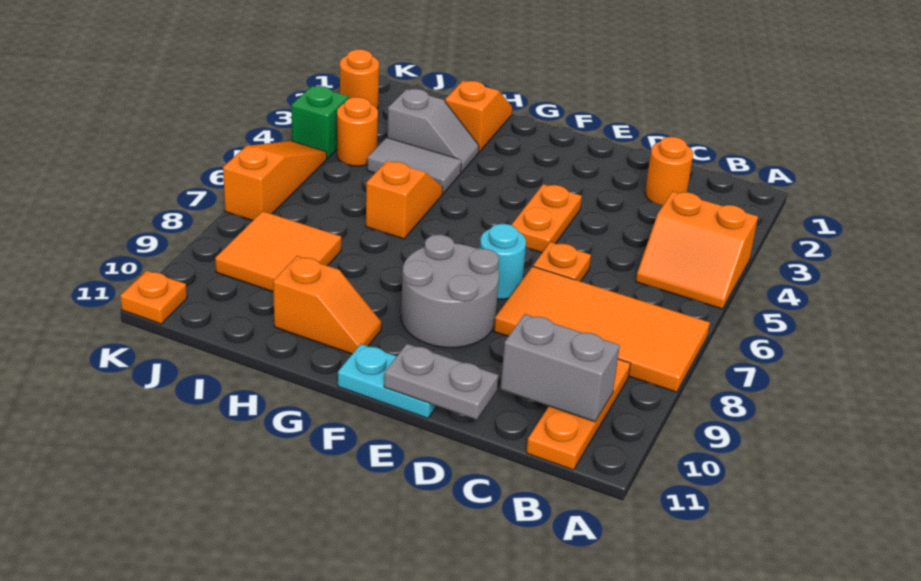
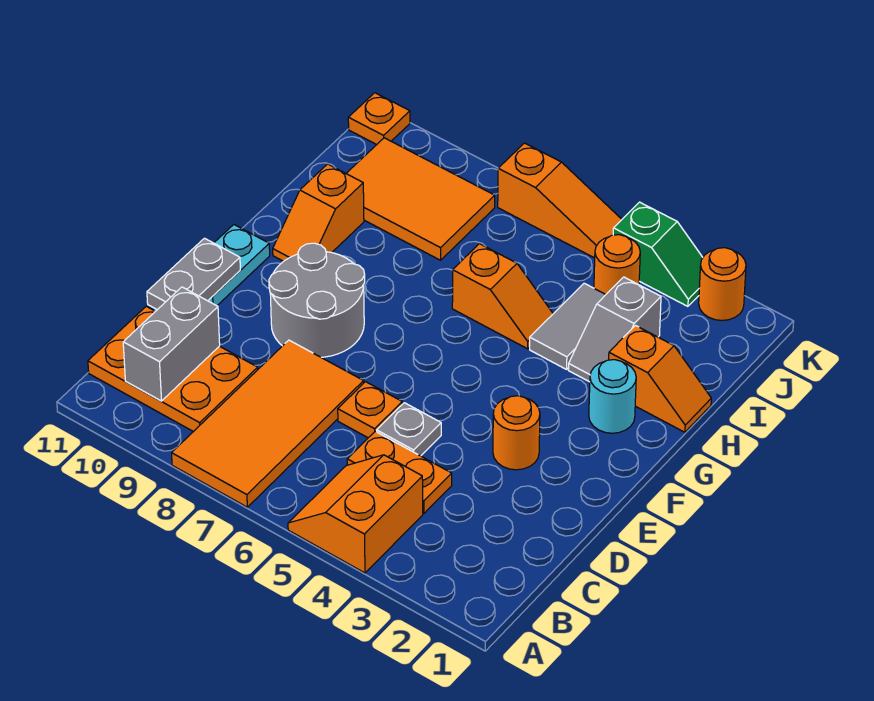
orange 1x3 plate [527,359,631,470] -> orange 2x3 plate [88,306,258,432]
orange 1x1 round brick [645,137,693,206] -> orange 1x1 round brick moved to [493,396,540,470]
none -> grey 1x1 plate [377,403,441,456]
orange 1x2 plate [512,184,582,253] -> orange 1x2 plate moved to [347,431,452,513]
cyan 1x1 round brick [480,224,526,299] -> cyan 1x1 round brick moved to [589,360,636,433]
orange 2x2 tile [215,211,341,292] -> orange 2x3 tile [346,138,495,260]

